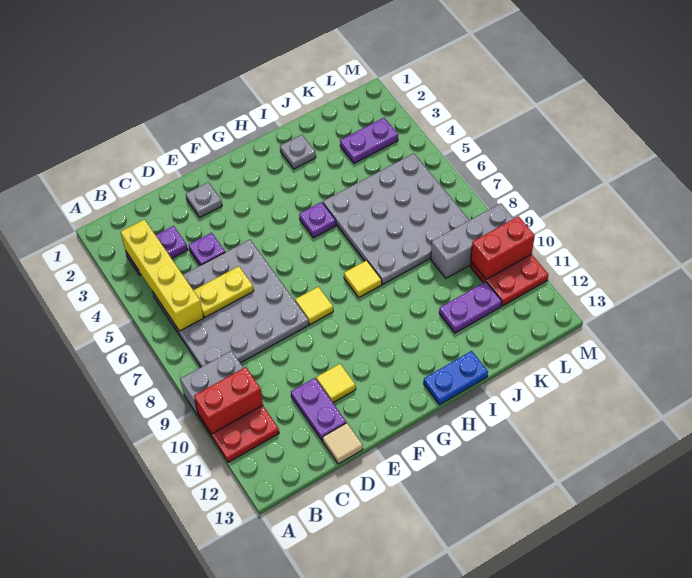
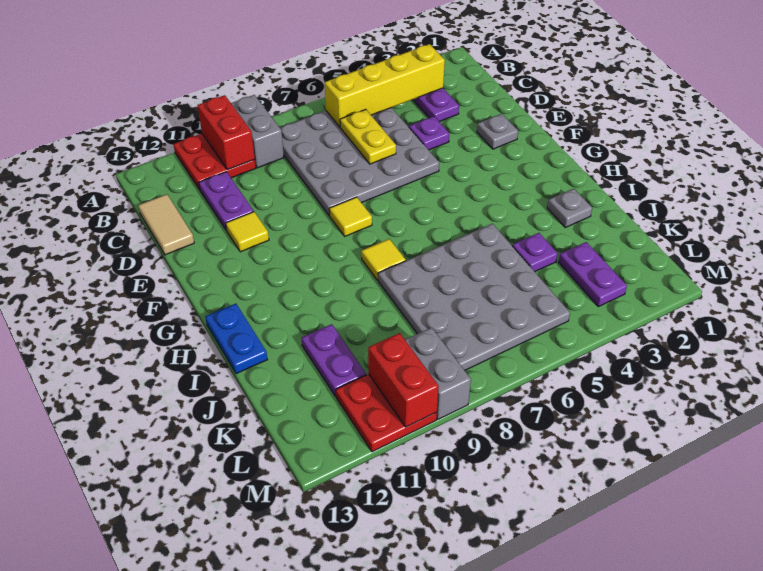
purple 1x2 plate [291,378,346,441] -> purple 1x2 plate turned to [199,172,254,230]
tan 1x1 tile [323,423,363,464] -> tan 1x2 tile [138,194,194,255]
purple 1x1 plate [299,202,336,238] -> purple 1x1 plate moved to [512,233,558,272]
grey 1x3 brick [431,203,514,278] -> grey 1x2 brick [405,327,471,419]

